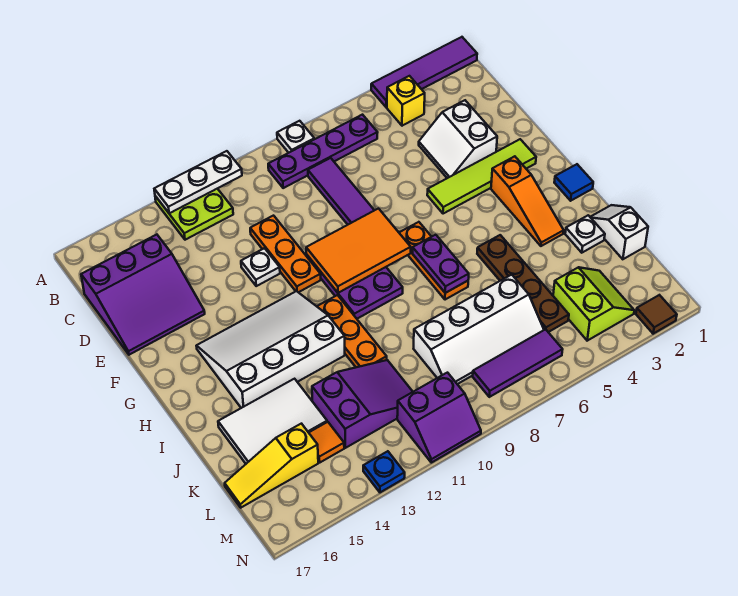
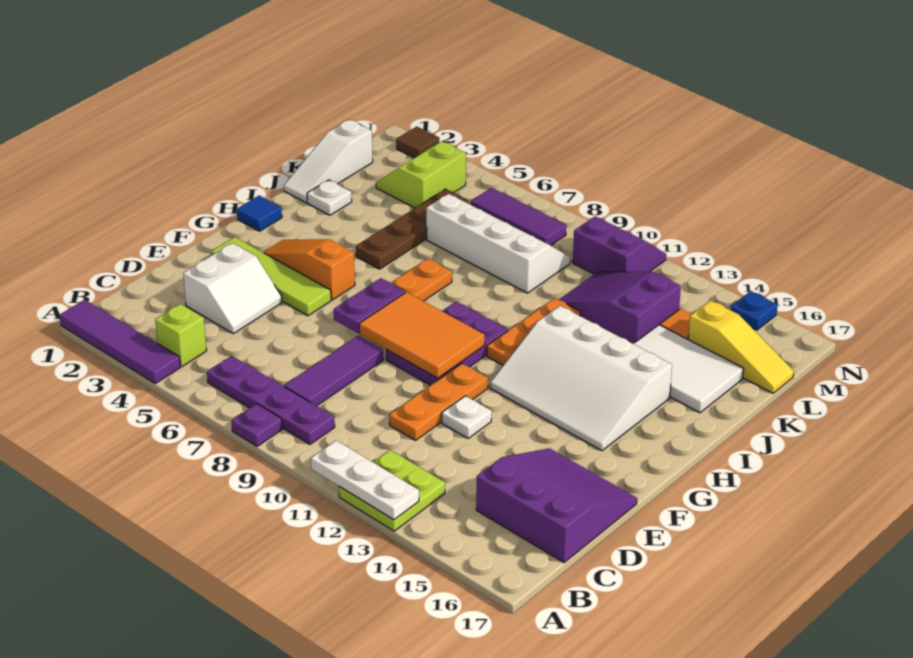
white 1x1 plate [277,121,314,153] -> purple 1x1 plate [232,404,282,446]
yellow 1x1 brick [387,76,425,126] -> lime 1x1 brick [155,304,207,367]
orange 1x3 slope [491,156,564,246] -> orange 1x3 slope turned to [263,239,355,300]
purple 1x2 plate [413,235,469,293] -> purple 1x2 plate moved to [334,278,405,333]
white 1x2 slope [590,205,648,259] -> white 1x3 slope [284,120,373,203]
blue 1x1 plate [363,451,405,492] -> blue 1x1 plate moved to [731,291,778,330]

